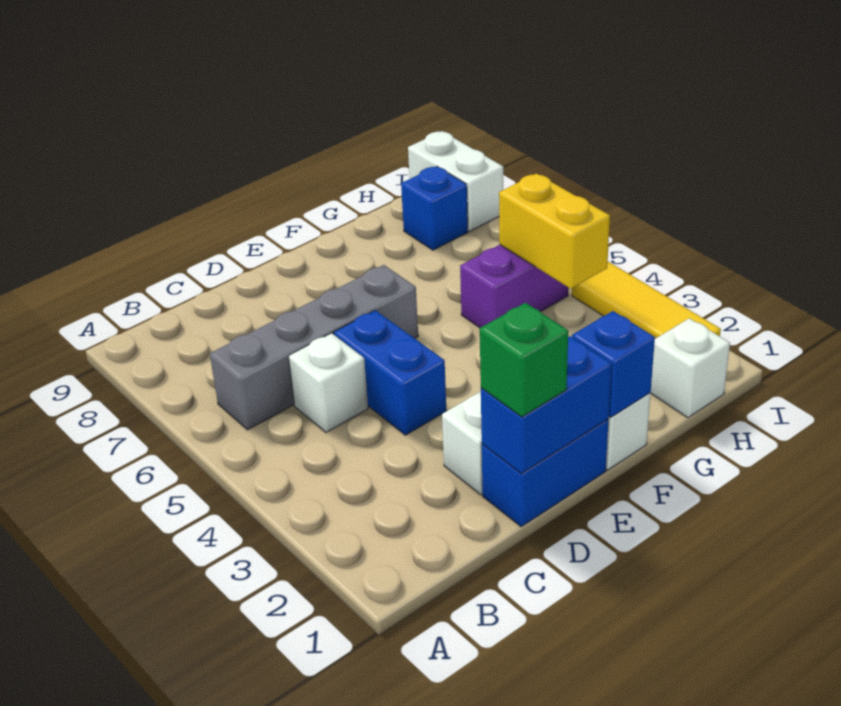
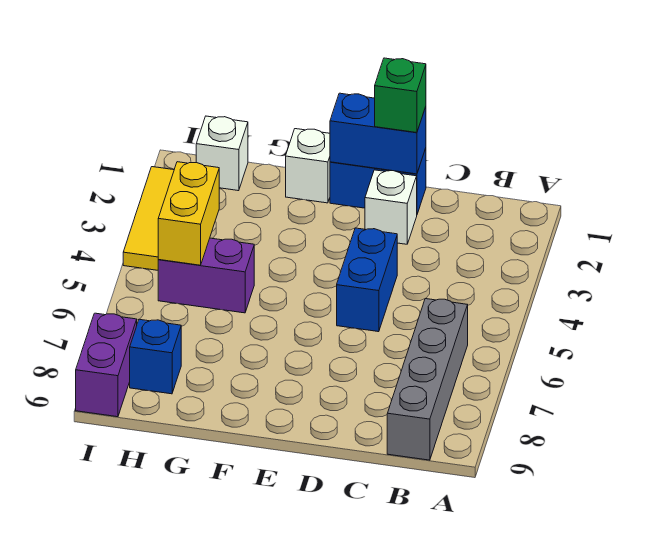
grey 1x4 brick [210,265,418,430] -> grey 1x4 brick turned to [387,299,468,460]
white 1x1 brick [288,333,368,432] -> none
blue 1x1 brick [572,311,655,417] -> none
white 1x2 brick [408,131,503,231] -> purple 1x2 brick [76,313,137,417]

